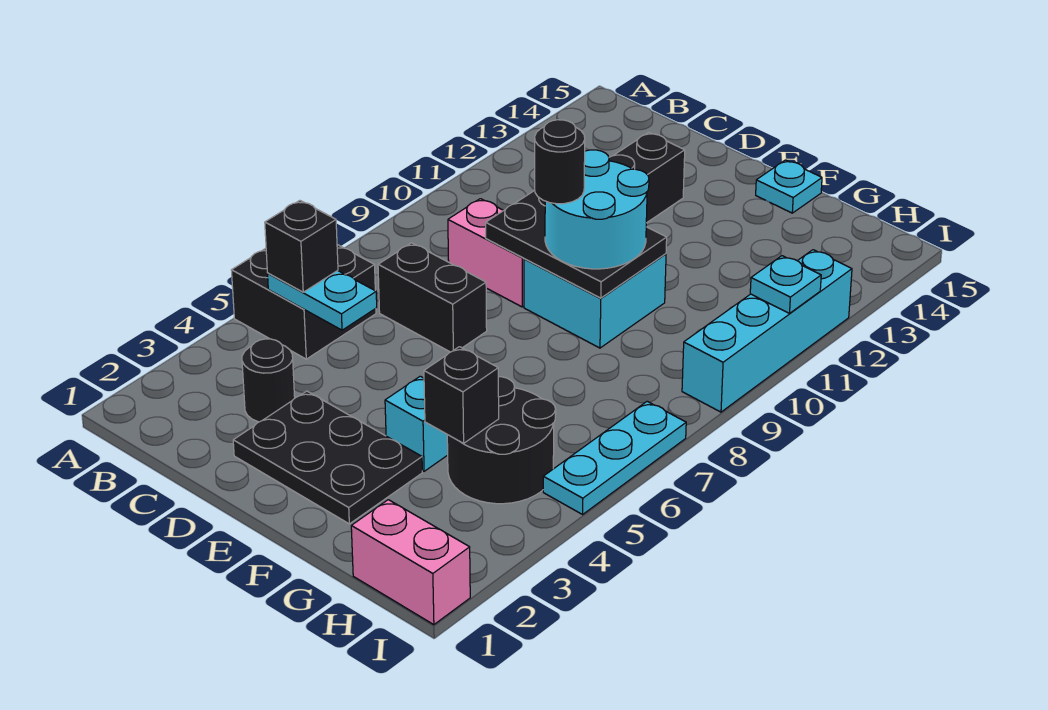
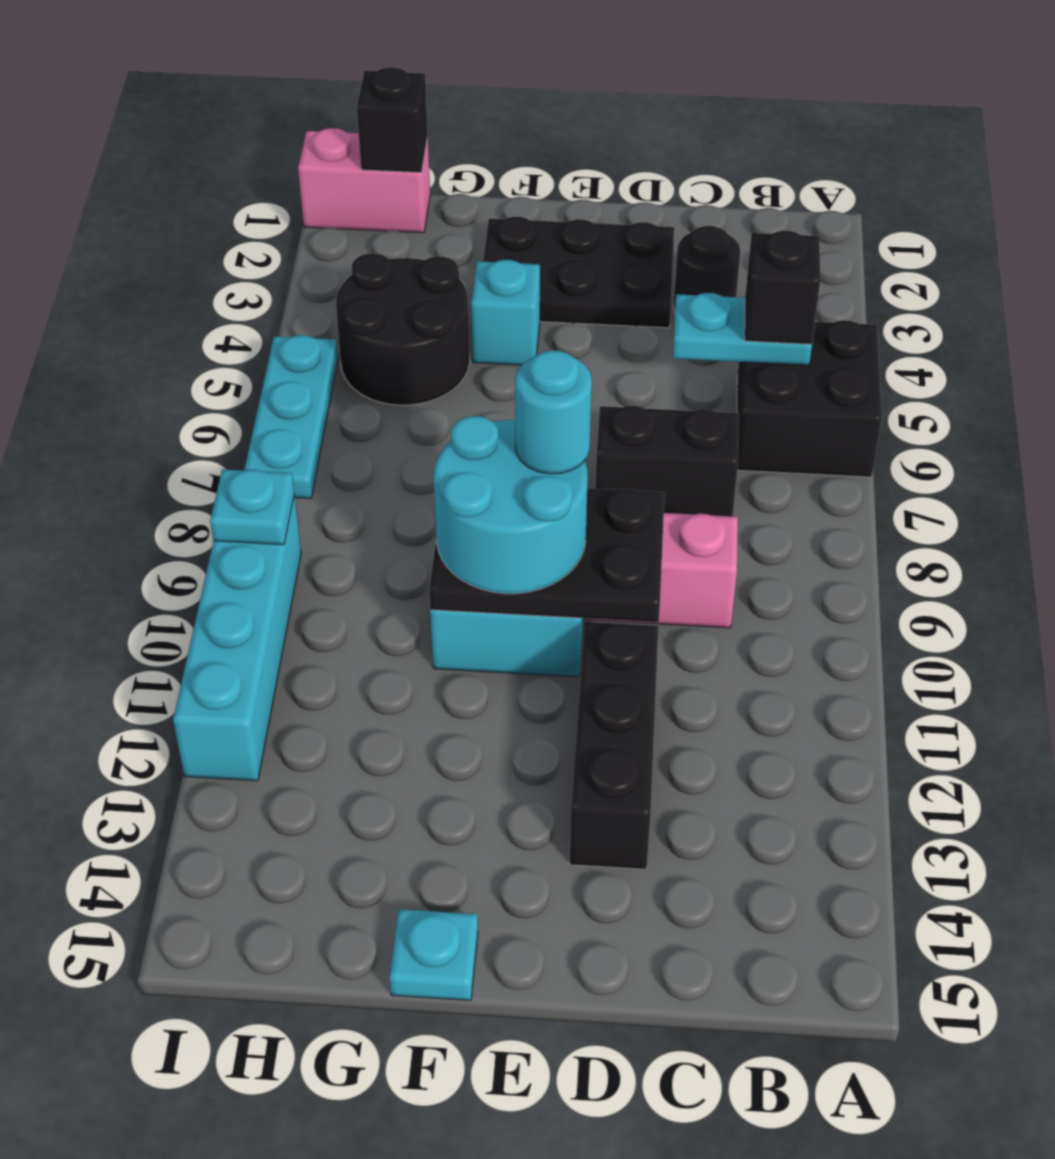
black 1x1 round brick [535,120,585,204] -> cyan 1x1 round brick [515,350,592,474]
black 1x1 brick [424,347,499,443] -> black 1x1 brick moved to [357,67,428,173]
cyan 1x1 plate [750,256,821,313] -> cyan 1x1 plate moved to [210,469,294,545]

